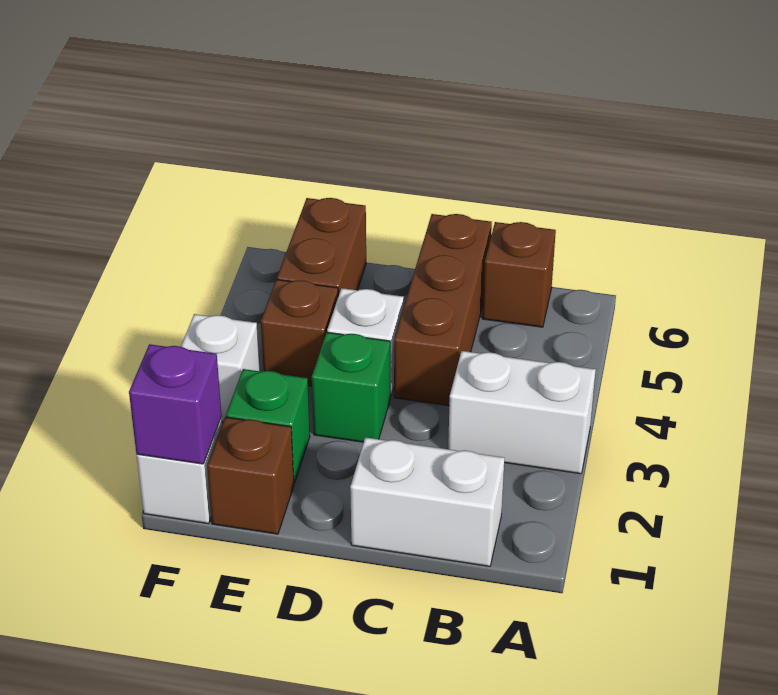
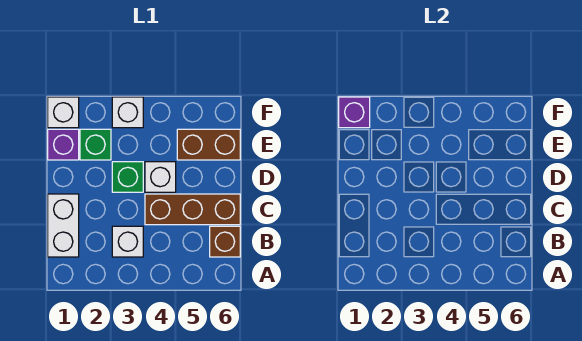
white 1x2 brick [448,351,596,474] -> white 1x1 brick [112,226,143,257]
brown 1x1 brick [207,417,294,534] -> purple 1x1 brick [48,129,79,160]
brown 1x1 brick [261,280,338,386] -> none

